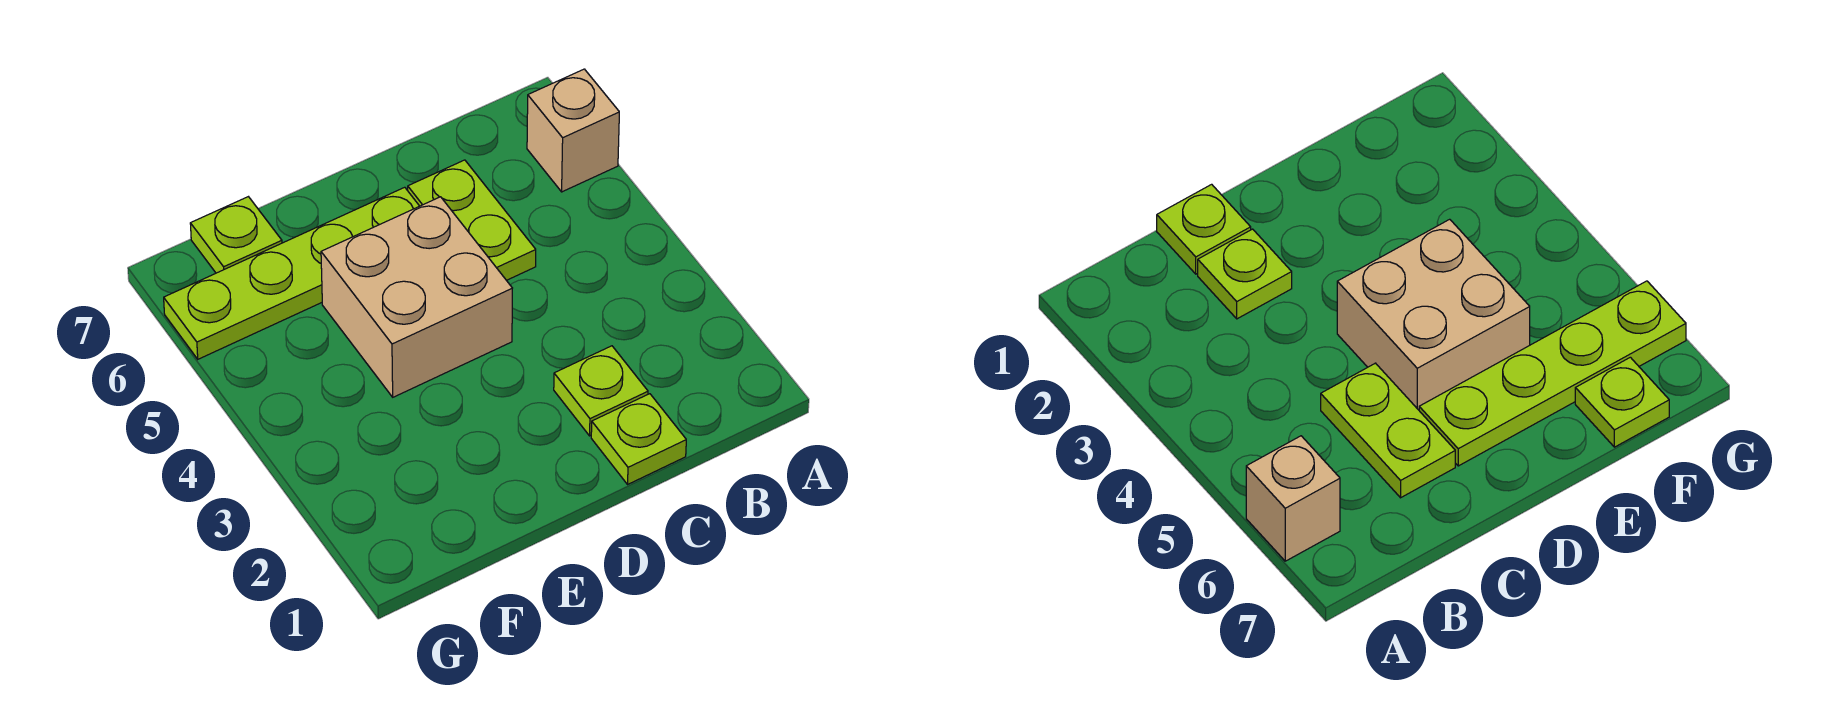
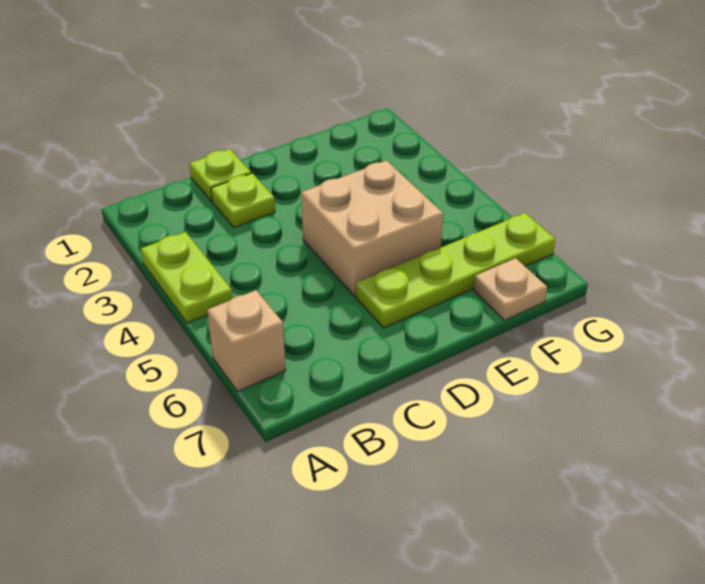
lime 1x2 plate [408,160,536,280] -> lime 1x2 plate moved to [141,232,233,323]
lime 1x1 plate [190,197,282,273] -> tan 1x1 plate [474,258,547,320]

